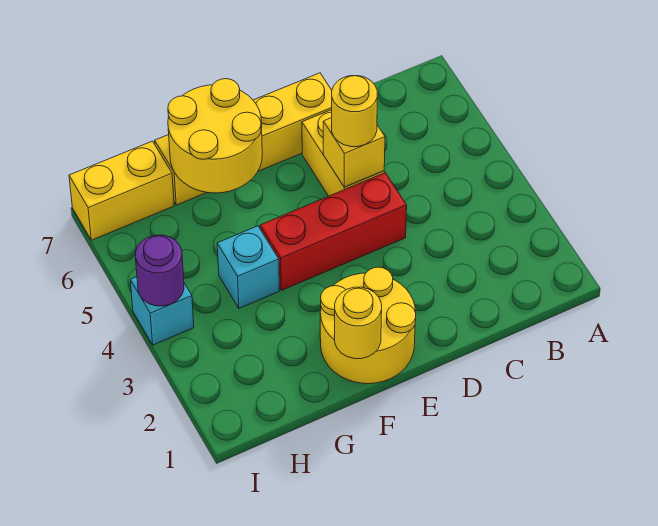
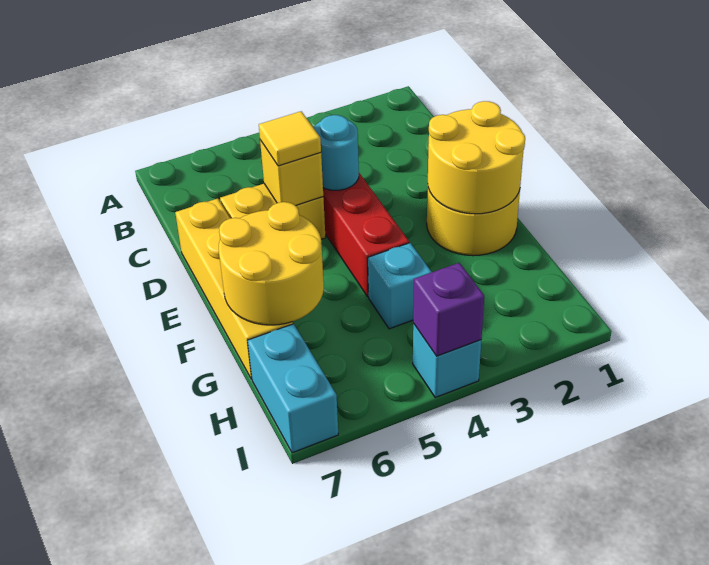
none -> cyan 1x1 round brick [314,115,359,190]
yellow 1x1 round brick [332,76,377,147] -> yellow 1x1 tile [259,111,321,166]
yellow 1x1 round brick [335,287,382,359] -> yellow 2x2 round brick [428,101,525,214]
yellow 1x2 brick [69,141,174,240] -> cyan 1x2 brick [248,324,338,453]
purple 1x1 round brick [135,235,184,306] -> purple 1x1 brick [413,263,484,356]

